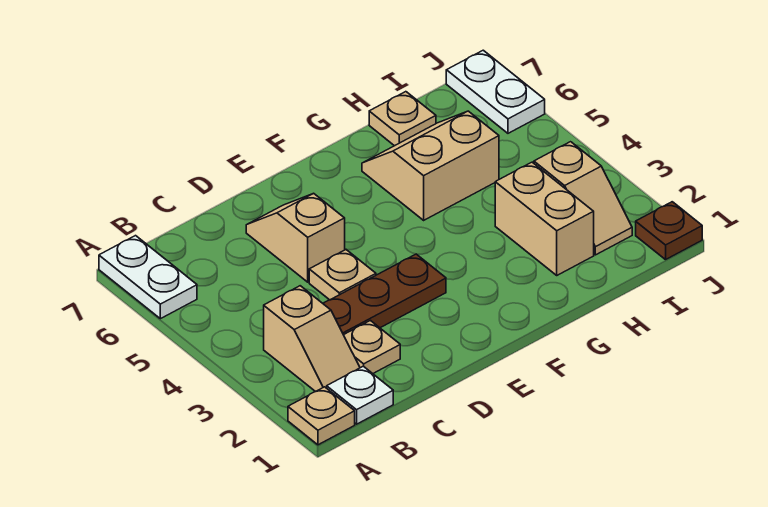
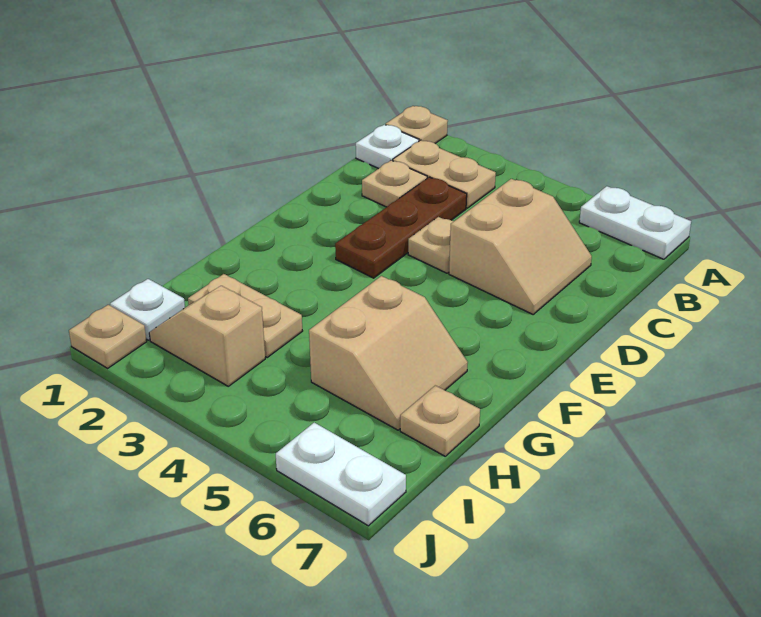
tan 1x2 slope [264,286,360,392] -> tan 1x2 plate [393,140,496,208]
tan 1x2 slope [246,193,345,282] -> tan 2x2 slope [449,179,592,314]
tan 1x2 brick [495,162,594,275] -> tan 1x2 plate [188,274,302,357]
none -> white 1x1 plate [110,279,185,340]
brown 1x1 plate [636,202,702,260] -> tan 1x1 plate [69,305,147,368]

